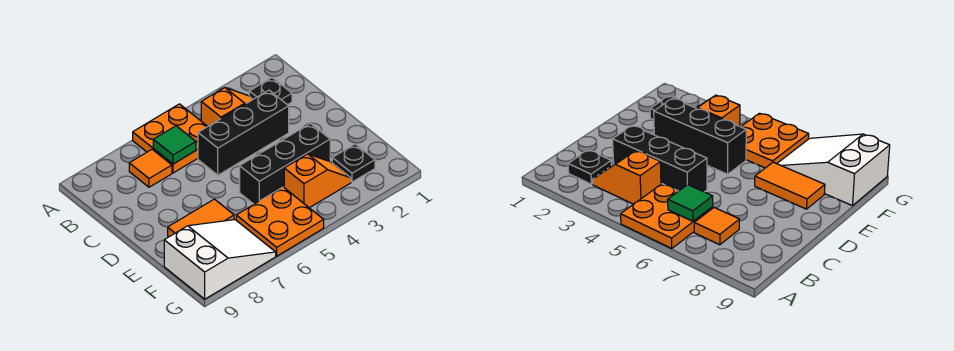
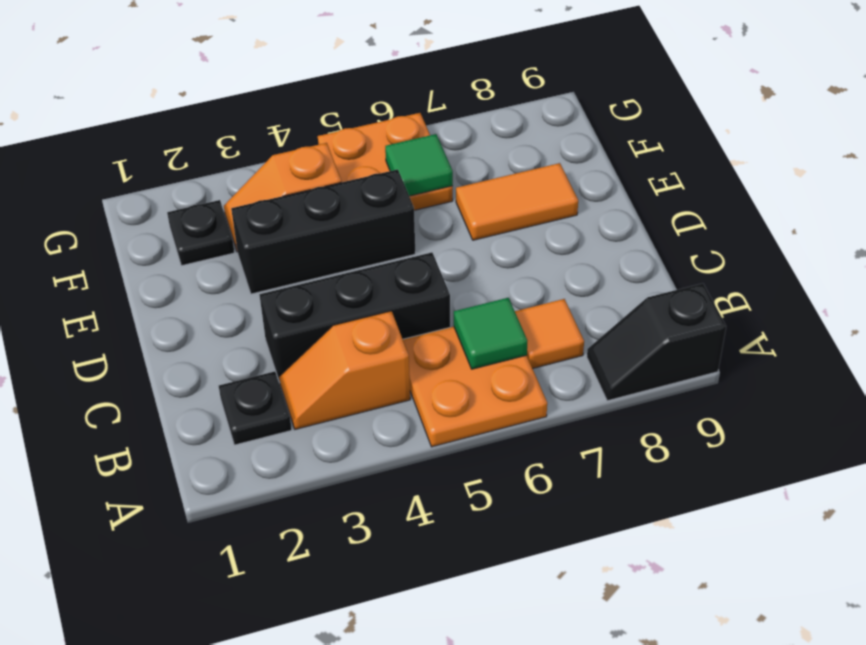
none -> black 1x2 slope [587,283,726,401]
none -> green 1x1 tile [385,134,453,196]
white 2x3 slope [164,220,276,299] -> none

